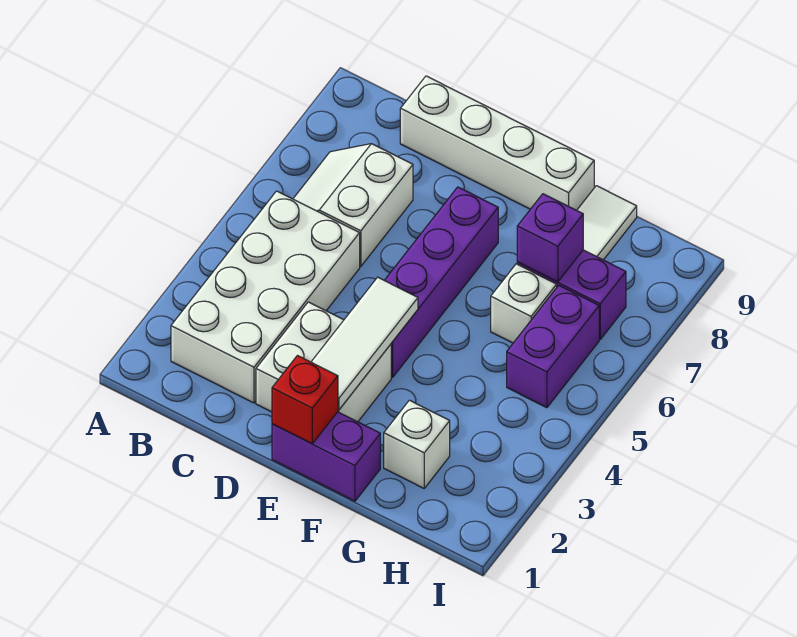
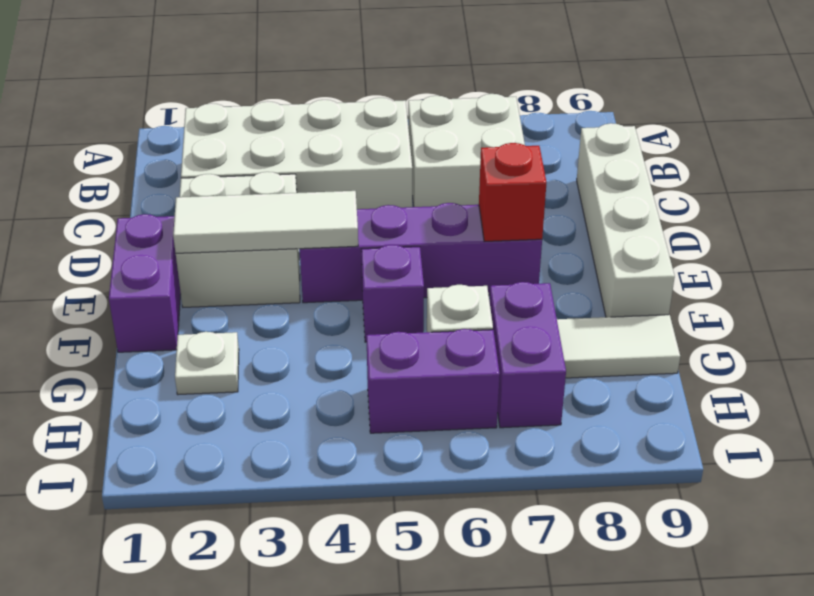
white 2x2 slope [293,144,413,267] -> white 2x2 brick [408,94,525,207]
red 1x1 brick [272,356,338,444] -> red 1x1 brick moved to [479,143,547,242]
white 1x1 brick [384,400,450,488] -> white 1x1 plate [175,332,239,395]
purple 1x1 brick [517,194,583,282] -> purple 1x1 brick moved to [361,245,424,342]

